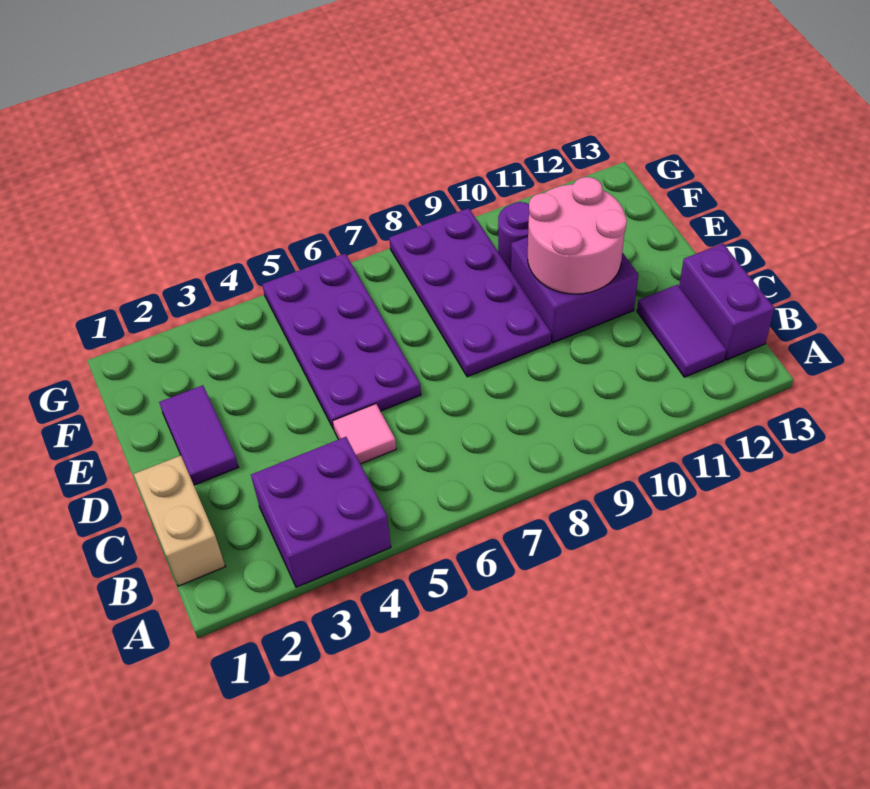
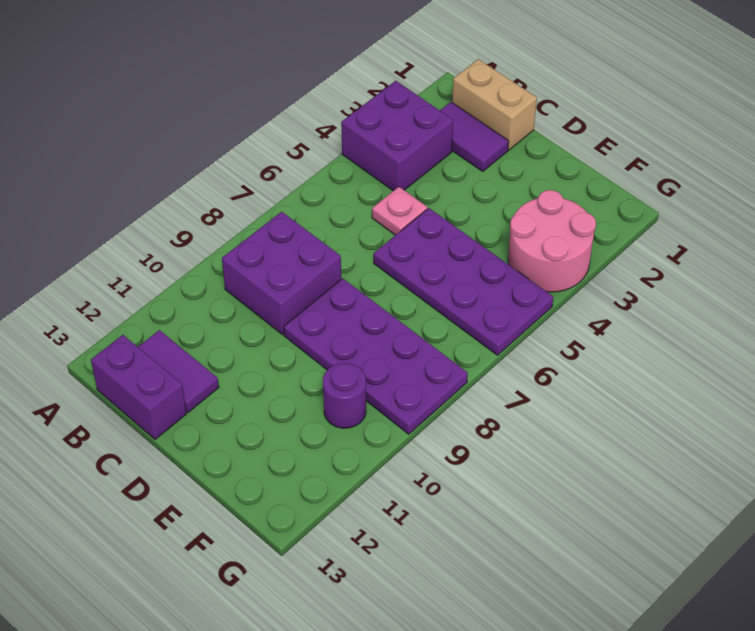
pink 1x1 tile [333,404,396,464] -> pink 1x1 plate [372,187,428,235]
purple 1x2 tile [159,385,238,485] -> purple 1x2 tile moved to [440,102,509,171]
purple 2x2 brick [511,237,638,343] -> purple 2x2 brick moved to [222,212,341,335]
pink 2x2 round brick [528,177,627,294] -> pink 2x2 round brick moved to [508,190,596,292]

